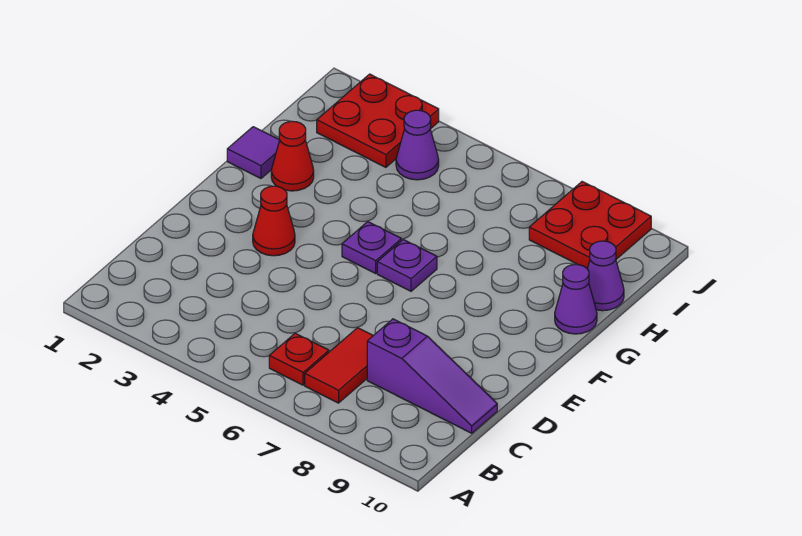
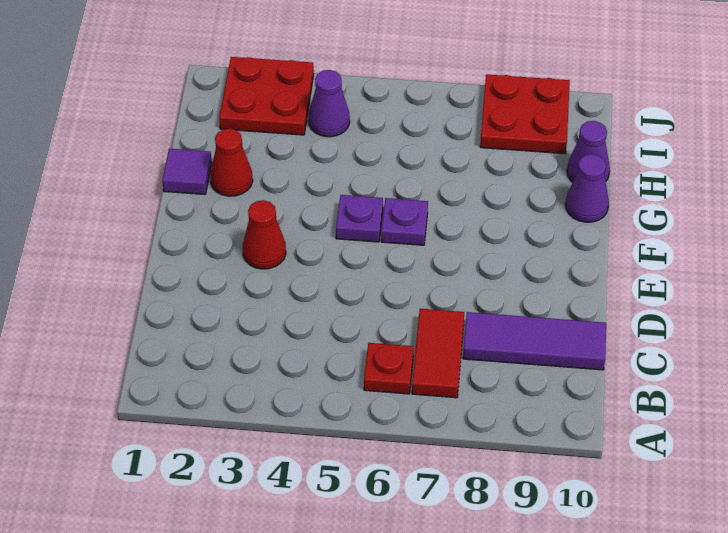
purple 1x3 slope [367,319,497,433] -> purple 1x3 tile [463,312,606,370]

